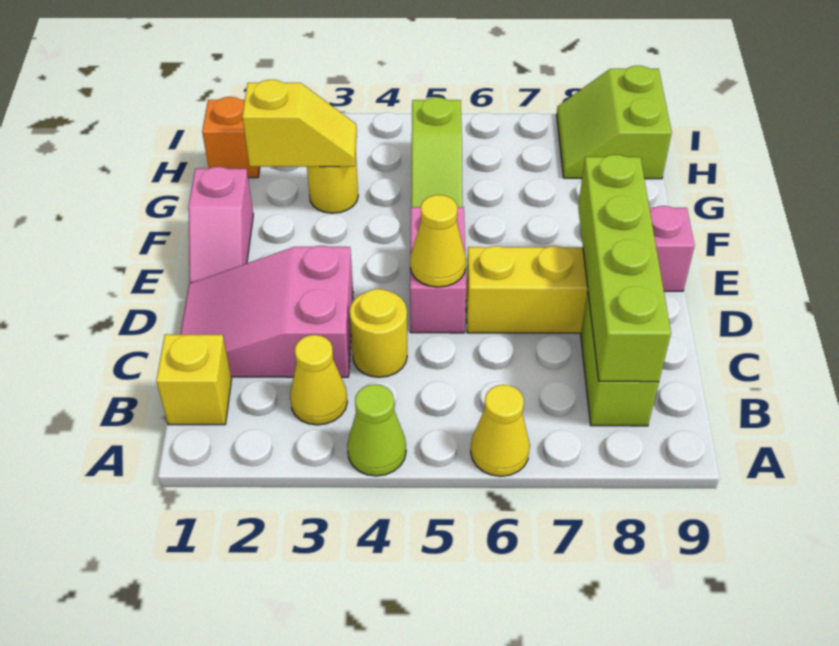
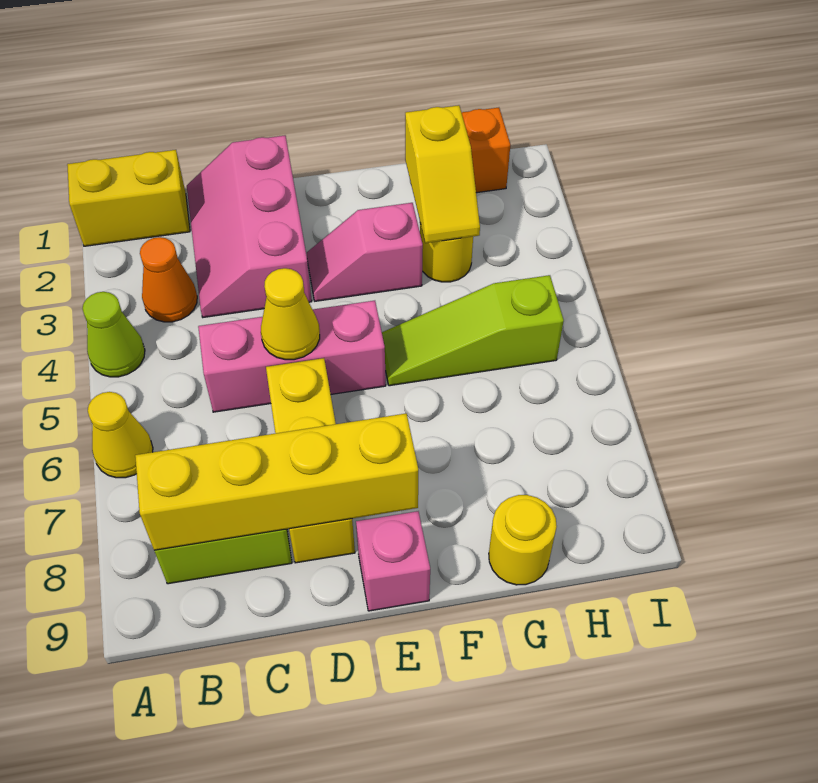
yellow 1x1 brick [156,334,232,425] -> yellow 1x2 brick [67,150,190,246]
yellow 1x1 cone [290,335,347,425] -> orange 1x1 cone [140,237,197,322]
lime 1x4 brick [578,155,671,382] -> yellow 1x4 brick [135,413,418,551]
pink 2x3 slope [180,246,353,377] -> pink 2x3 slope turned to [187,136,312,317]
yellow 1x1 round brick [350,289,407,377] -> yellow 1x1 round brick moved to [489,495,557,585]
pink 1x2 brick [410,207,466,333] -> pink 1x3 brick [198,301,386,412]
pink 1x2 slope [188,167,253,283] -> pink 1x2 slope moved to [307,203,423,301]
lime 2x2 slope [557,66,672,179] -> none

